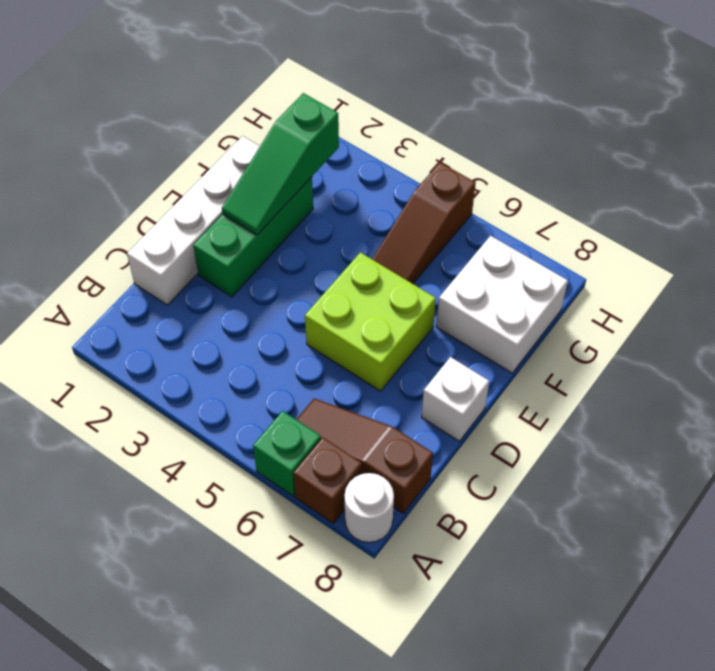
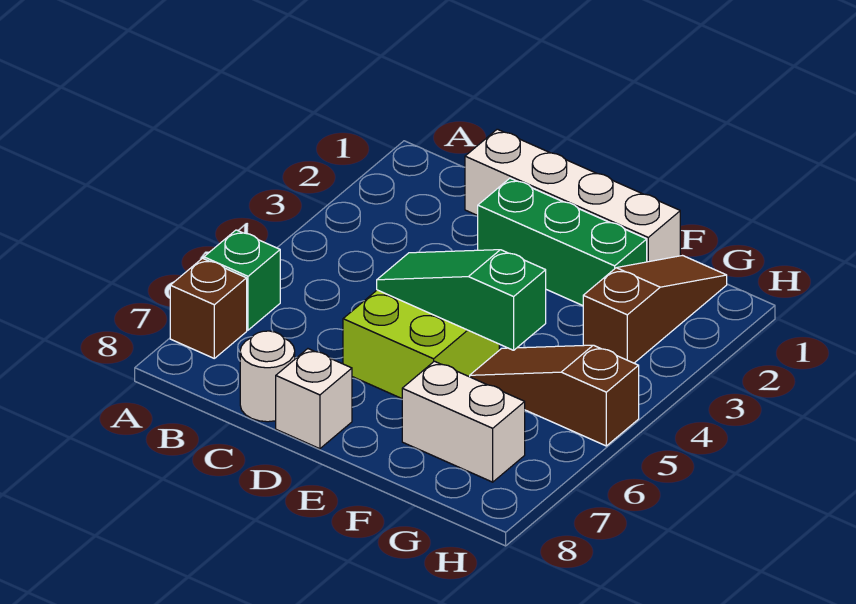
white 1x1 round brick [345,473,394,543] -> white 1x1 round brick moved to [240,331,295,422]
brown 1x3 slope [296,398,433,513] -> brown 1x3 slope moved to [583,256,727,363]
green 1x3 slope [222,93,339,235] -> green 1x3 slope moved to [377,250,546,350]
white 2x2 brick [436,236,568,373] -> white 1x2 brick [402,361,525,482]

